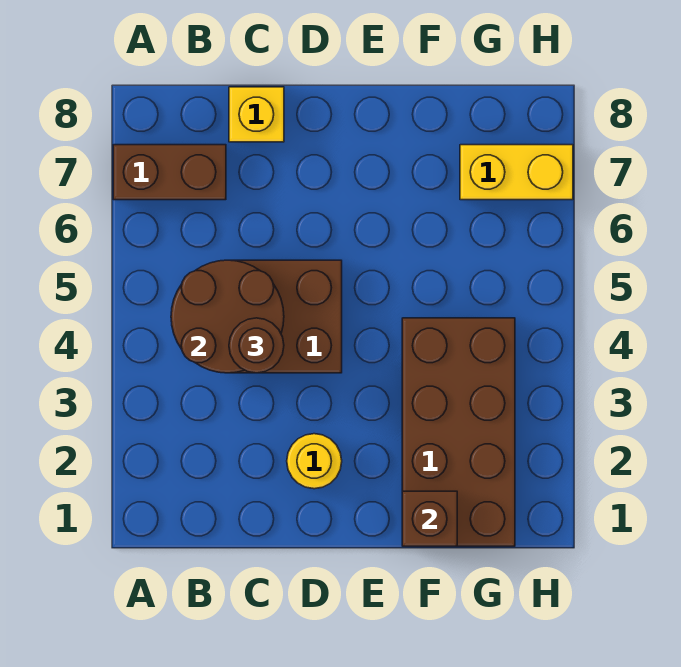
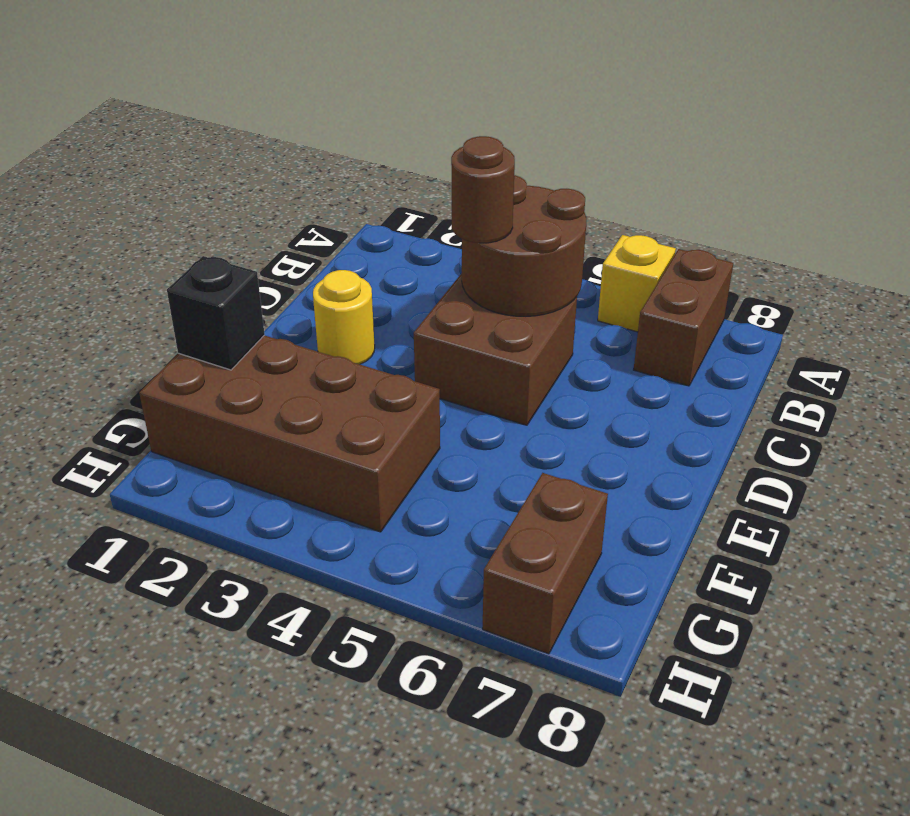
yellow 1x1 brick [229,87,284,142] -> yellow 1x1 brick moved to [598,235,676,332]
brown 1x1 brick [402,491,457,546] -> black 1x1 brick [167,256,265,370]
yellow 1x2 brick [460,145,573,200] -> brown 1x2 brick [483,473,608,654]

